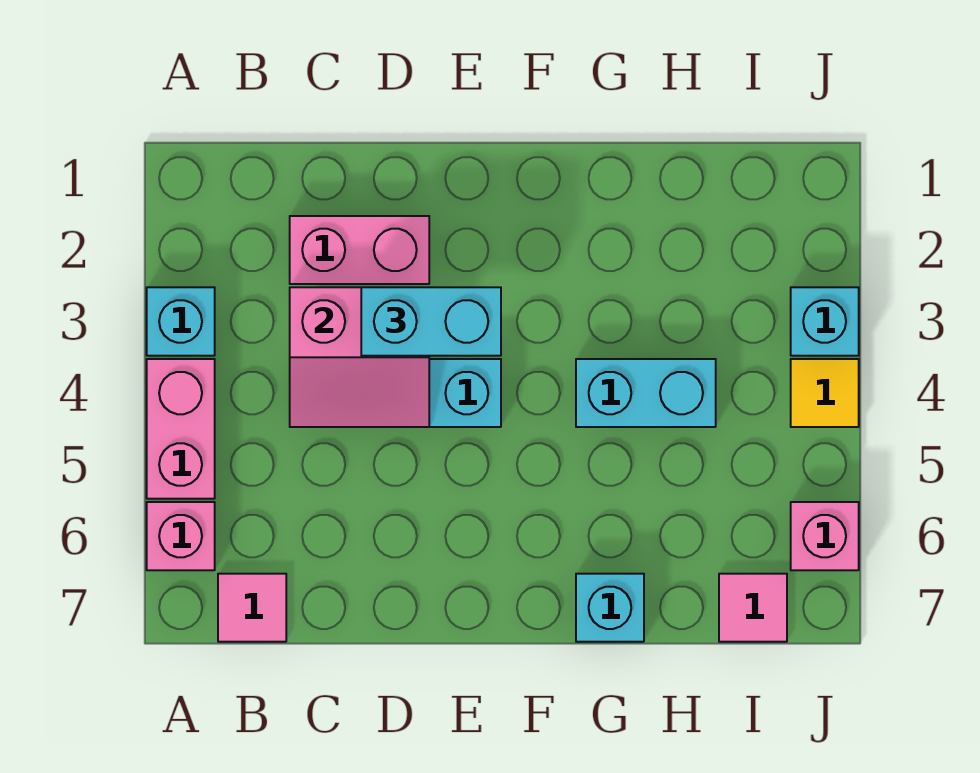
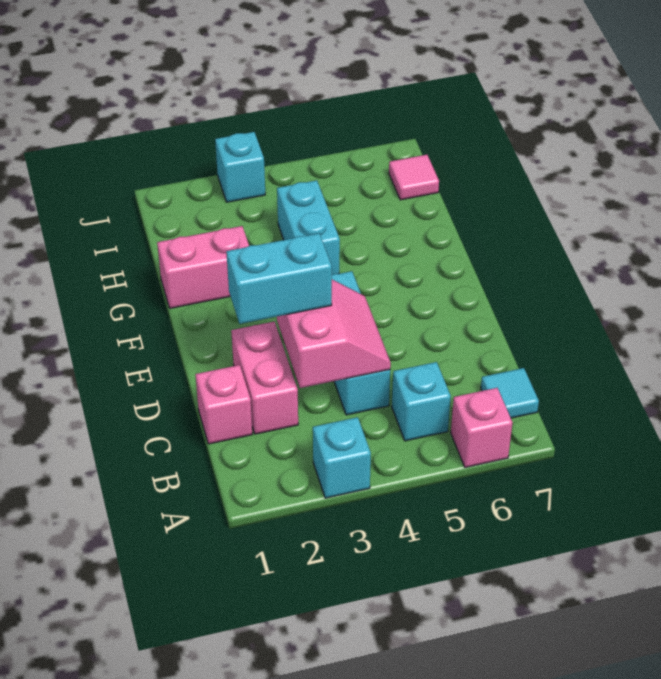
pink 1x2 brick [147,359,215,499] -> pink 1x2 brick moved to [157,226,249,308]
pink 1x1 tile [218,574,286,642] -> cyan 1x1 tile [481,368,539,418]
cyan 1x2 brick [361,287,501,356] -> cyan 1x2 brick turned to [226,233,332,324]
cyan 1x1 brick [576,574,644,642] -> cyan 1x1 brick moved to [392,362,451,441]
yellow 1x1 tile [791,359,859,427] -> none
pink 1x1 brick [791,502,859,570] -> pink 1x1 brick moved to [195,365,252,444]

